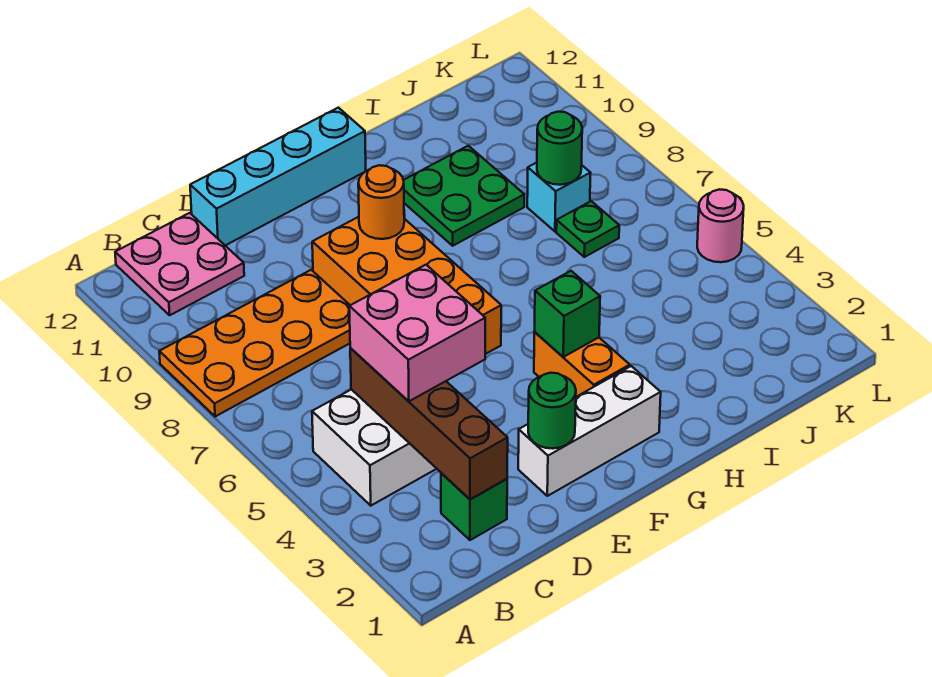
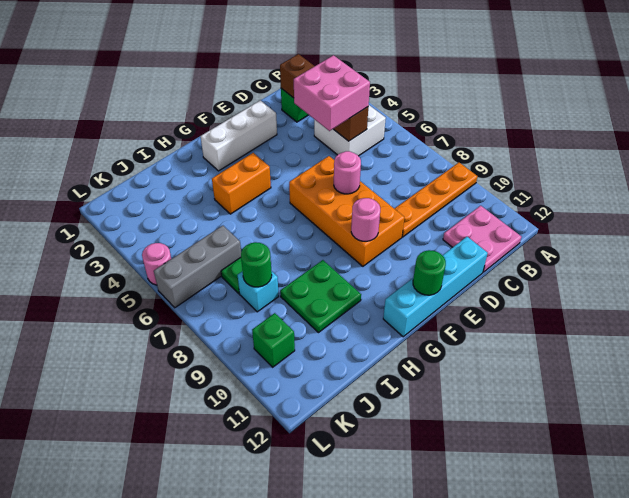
orange 2x4 plate [159,270,350,417] -> orange 1x4 plate [394,163,477,237]
green 1x1 round brick [528,373,576,449] -> green 1x1 round brick moved to [413,250,446,295]
none -> pink 1x1 round brick [334,151,361,194]
orange 1x1 round brick [358,165,404,239] -> pink 1x1 round brick [351,198,380,241]
orange 1x2 brick [534,332,630,397] -> orange 1x2 brick turned to [212,153,271,214]
green 1x1 brick [534,271,600,357] -> green 1x1 brick moved to [252,313,295,367]
none -> grey 1x3 brick [154,226,241,308]

